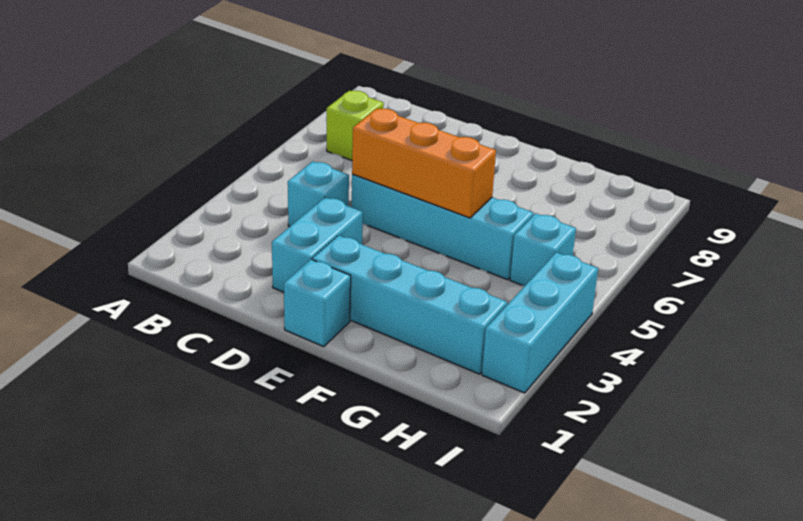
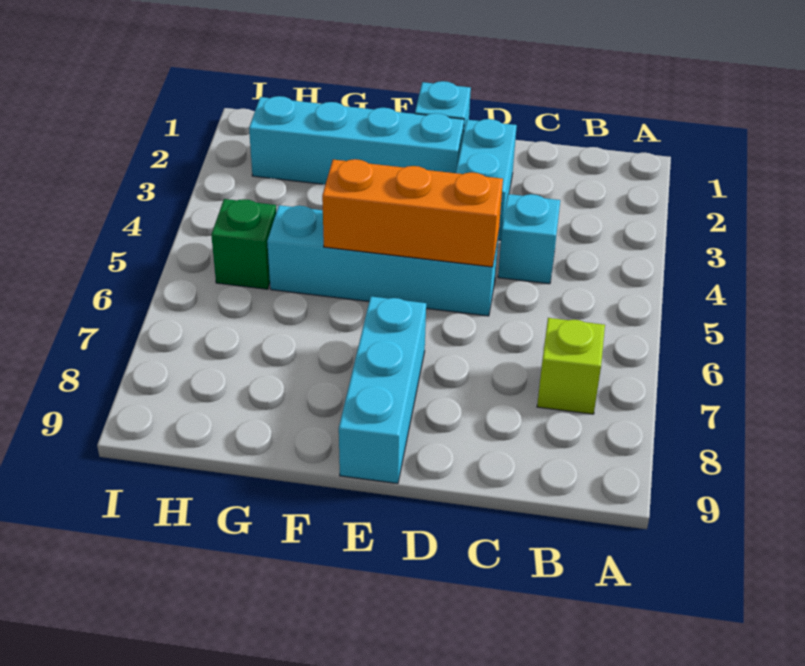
cyan 1x1 brick [510,213,576,286] -> green 1x1 brick [211,199,276,289]
cyan 1x3 brick [482,252,598,393] -> cyan 1x3 brick moved to [339,297,426,484]

